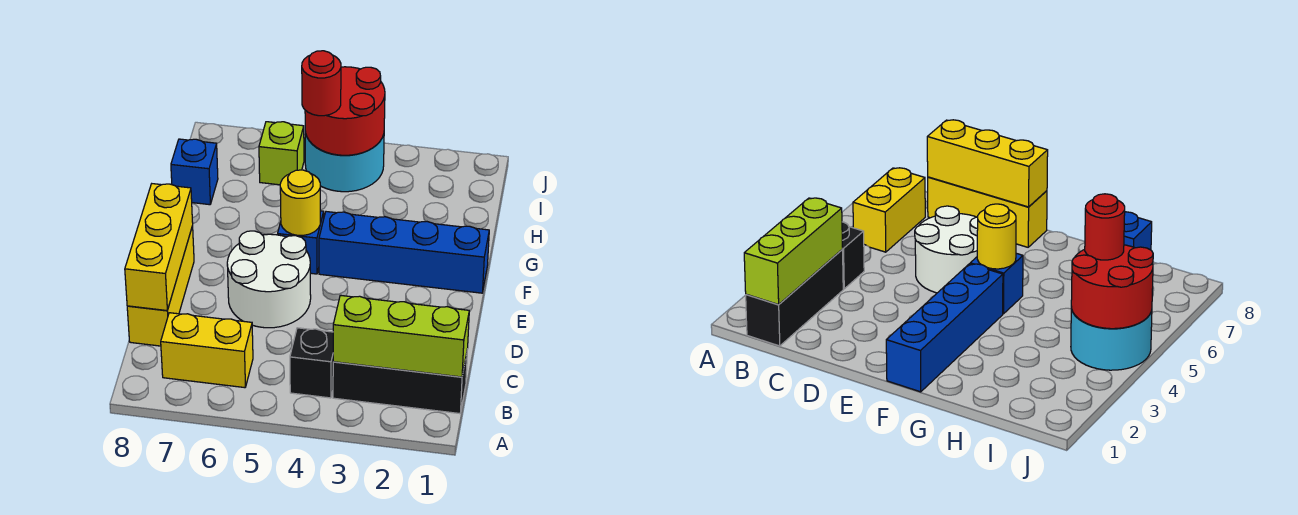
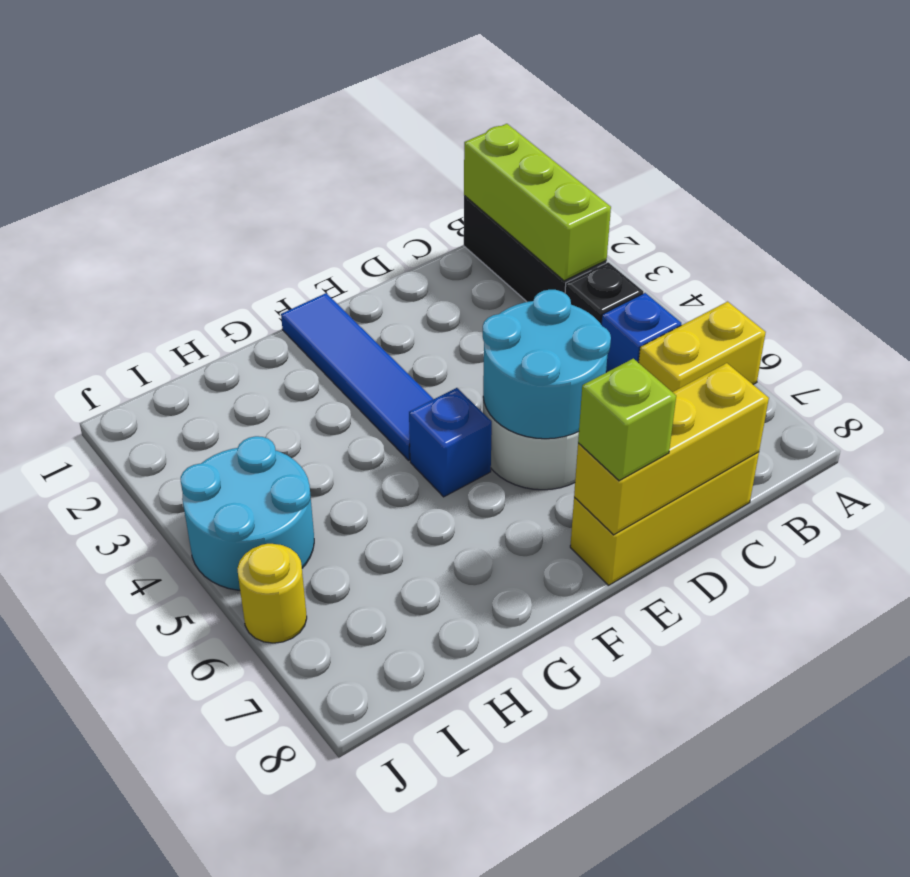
yellow 1x2 brick [161,313,253,388] -> yellow 1x2 brick turned to [639,302,766,392]
none -> cyan 2x2 round brick [483,290,611,439]
blue 1x4 brick [319,212,489,293] -> blue 1x4 tile [281,293,433,460]
yellow 1x1 round brick [280,170,320,235] -> yellow 1x1 round brick moved to [237,544,307,643]
blue 1x1 brick [171,139,218,205] -> blue 1x1 brick moved to [601,293,681,372]
red 2x2 round brick [305,67,385,155] -> none
red 1x1 round brick [302,51,341,116] -> none
lime 1x1 brick [259,122,304,185] -> lime 1x1 brick moved to [578,359,676,481]

